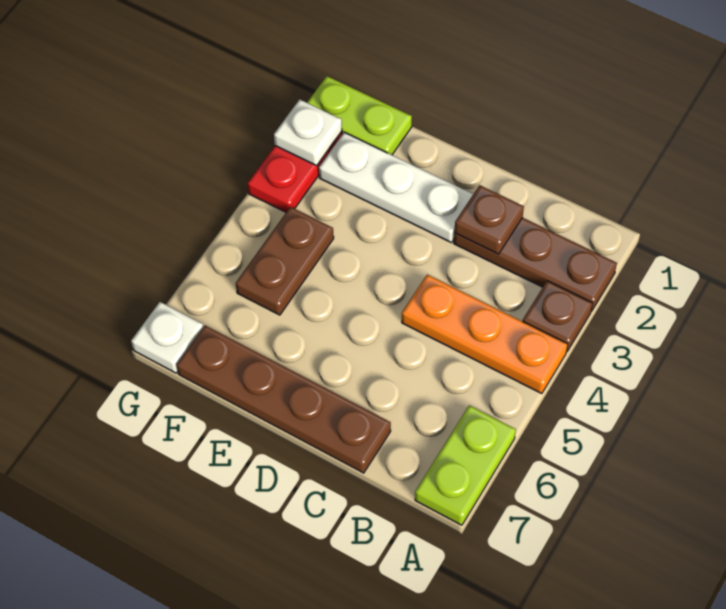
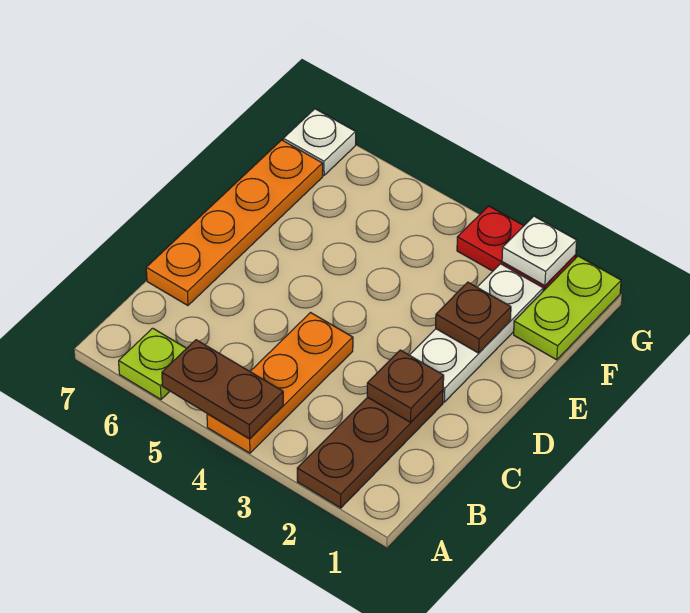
brown 1x1 plate [523,281,593,352] -> brown 1x1 plate moved to [436,282,511,353]
lime 1x2 plate [415,405,516,525] -> lime 1x1 plate [119,328,187,399]
brown 1x4 plate [177,326,391,473] -> orange 1x4 plate [146,140,323,305]
brown 1x2 plate [236,207,334,315] -> brown 1x2 plate moved to [162,340,283,439]

